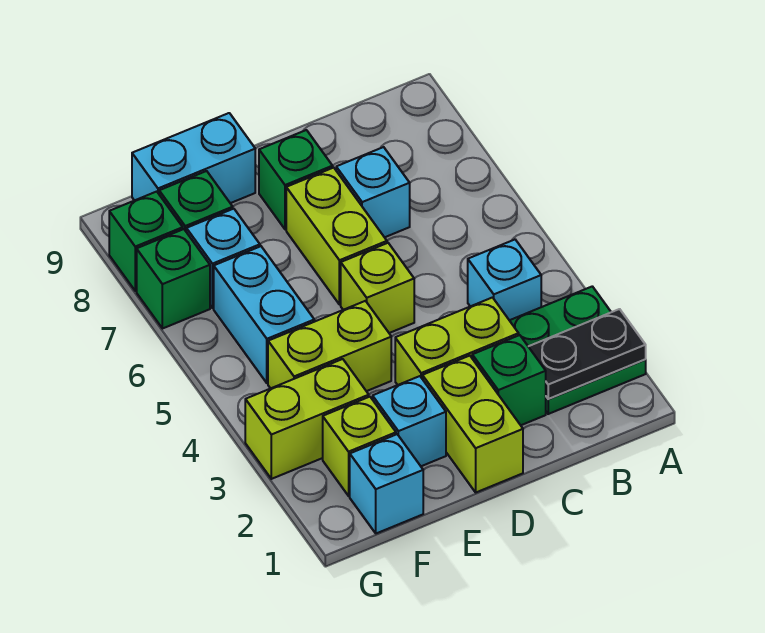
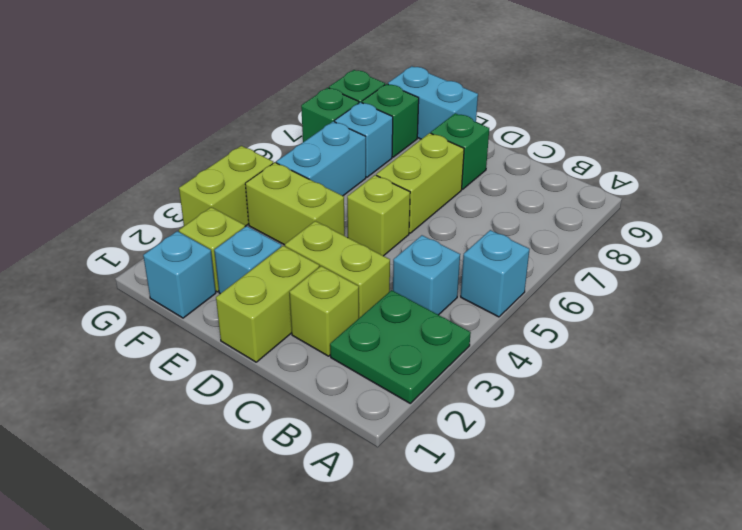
black 1x2 plate [528,309,646,399] -> none
green 1x1 brick [472,335,546,425] -> lime 1x1 brick [289,266,359,356]
cyan 1x1 brick [336,147,410,237] -> cyan 1x1 brick moved to [461,230,530,317]
lime 1x2 brick [245,359,369,479] -> lime 1x2 brick turned to [179,146,273,226]

